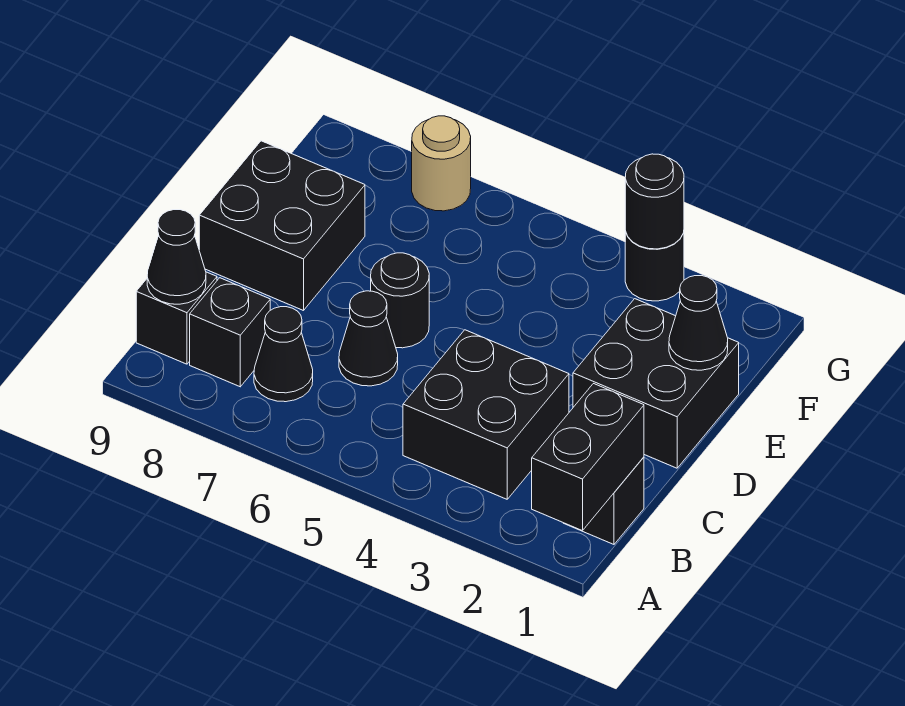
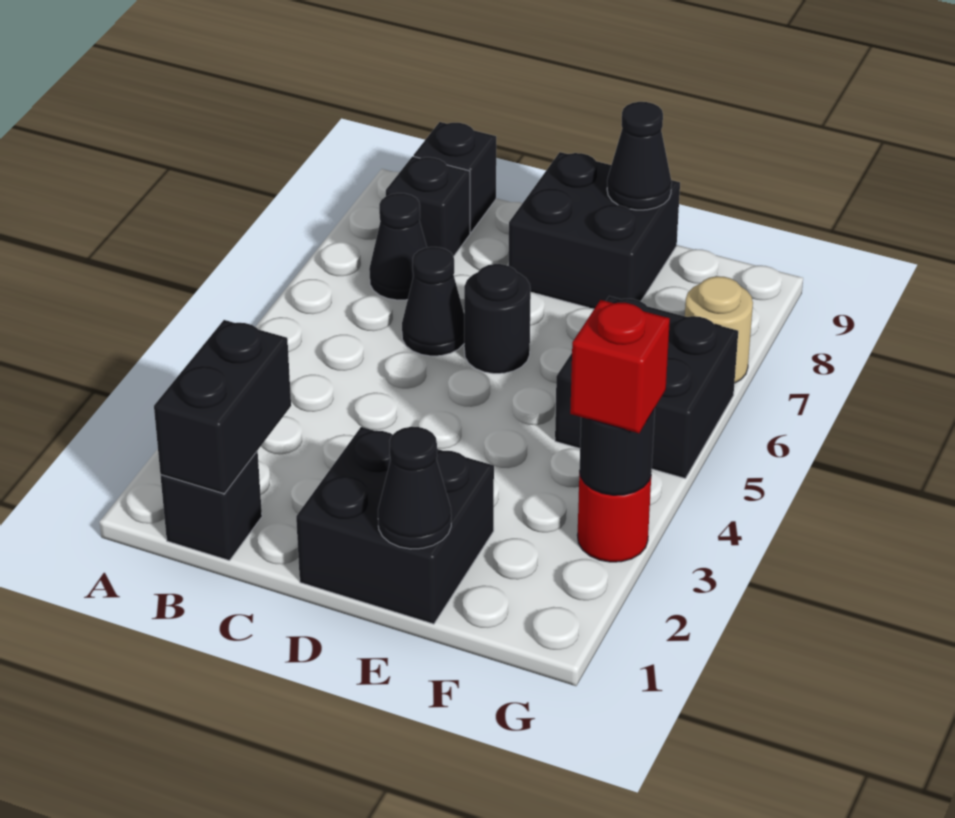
black 1x2 brick [532,384,644,531] -> black 1x2 brick turned to [154,320,291,494]
black 2x2 brick [403,330,569,499] -> black 2x2 brick moved to [555,296,738,478]
black 1x1 cone [147,210,206,304] -> black 1x1 cone moved to [607,102,672,210]
black 1x1 round brick [625,231,684,301] -> red 1x1 round brick [577,470,651,562]
none -> red 1x1 brick [570,300,670,433]

